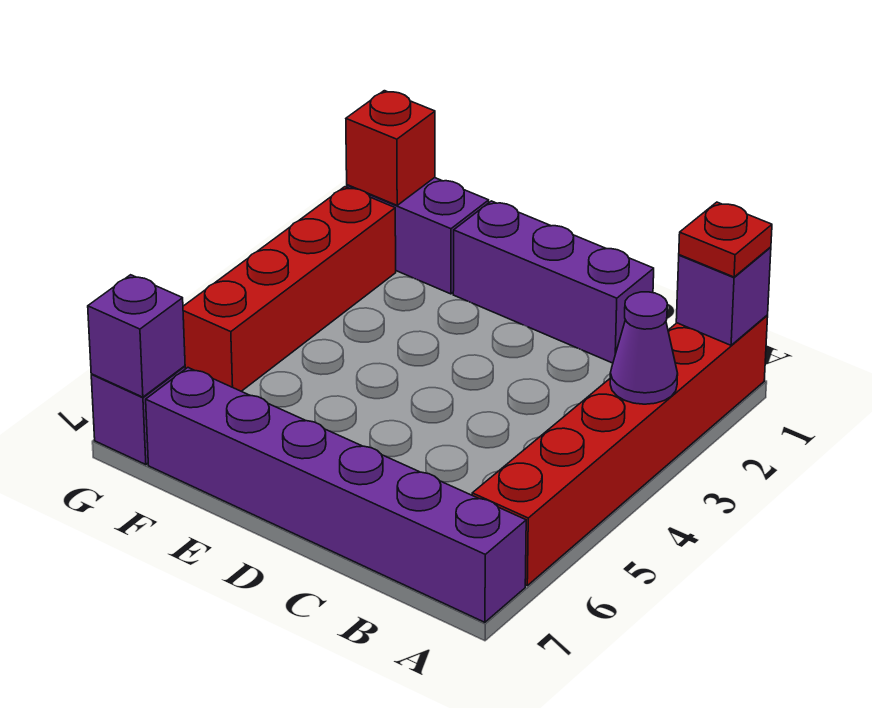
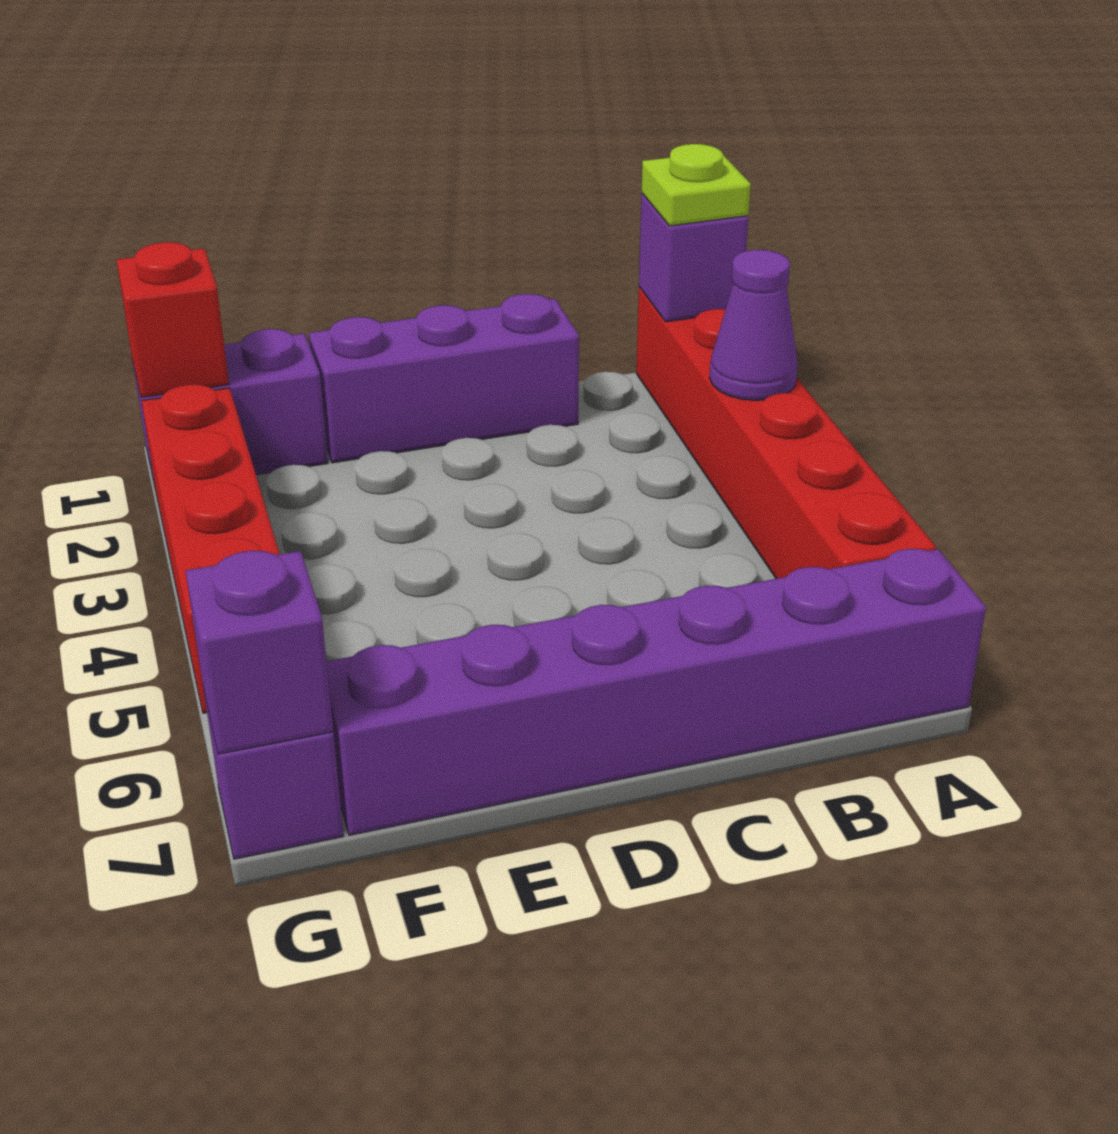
red 1x1 plate [679,202,772,277] -> lime 1x1 plate [642,144,751,226]

